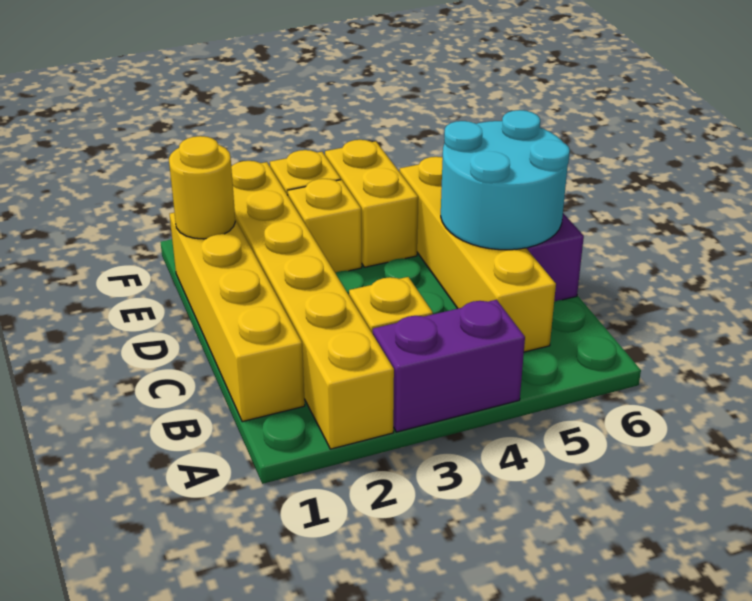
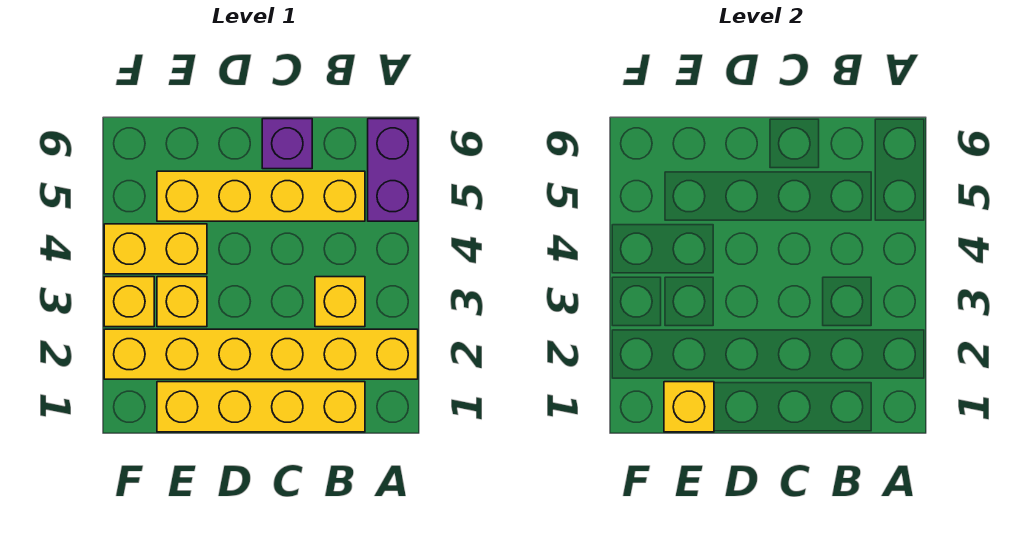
purple 1x2 brick [373,300,525,432] -> purple 1x2 brick moved to [368,119,418,221]
cyan 2x2 round brick [441,110,570,250] -> none
yellow 1x1 round brick [169,136,235,239] -> yellow 1x1 brick [664,382,714,432]

